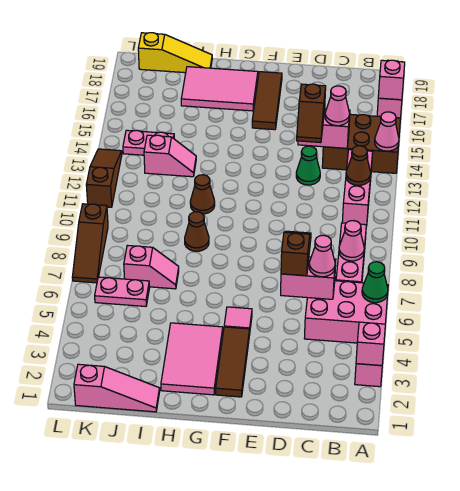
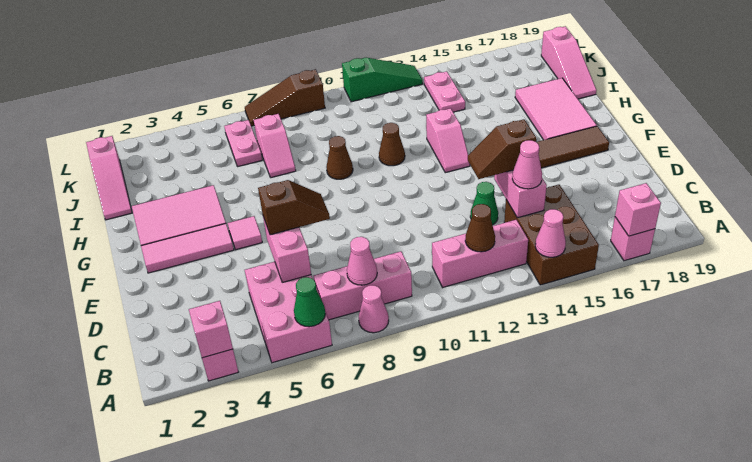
pink 1x1 cone [309,235,335,277] -> pink 1x1 cone moved to [359,285,389,333]
brown 1x3 tile [216,327,250,397] -> pink 1x3 tile [141,224,234,273]
pink 1x2 slope [144,135,196,177] -> pink 1x2 slope moved to [426,108,470,173]
yellow 1x3 slope [138,33,212,73] -> pink 1x3 slope [541,26,596,99]
brown 1x3 slope [86,149,122,207] -> green 1x3 slope [342,58,423,102]

